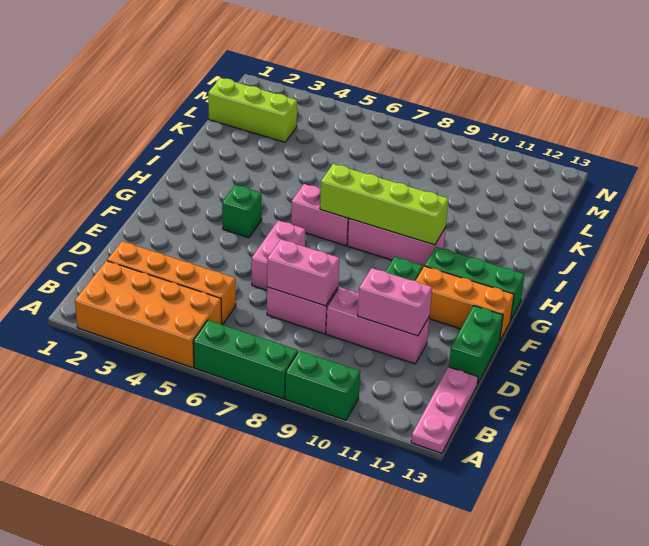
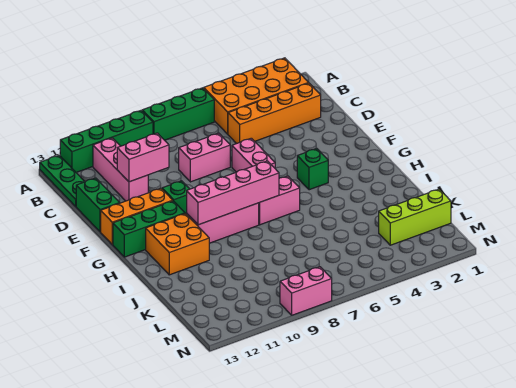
green 1x2 brick [285,351,360,420] -> green 1x4 brick [60,110,153,172]
pink 1x3 plate [411,367,478,453] -> green 1x3 plate [40,155,85,206]
pink 1x2 brick [267,239,339,306] -> pink 1x2 brick moved to [280,267,332,315]
pink 1x3 brick [326,287,429,364] -> pink 1x3 brick turned to [93,138,148,201]
lime 1x4 brick [320,164,448,245] -> pink 1x4 brick [187,161,279,225]
none -> orange 2x2 brick [146,214,209,275]

